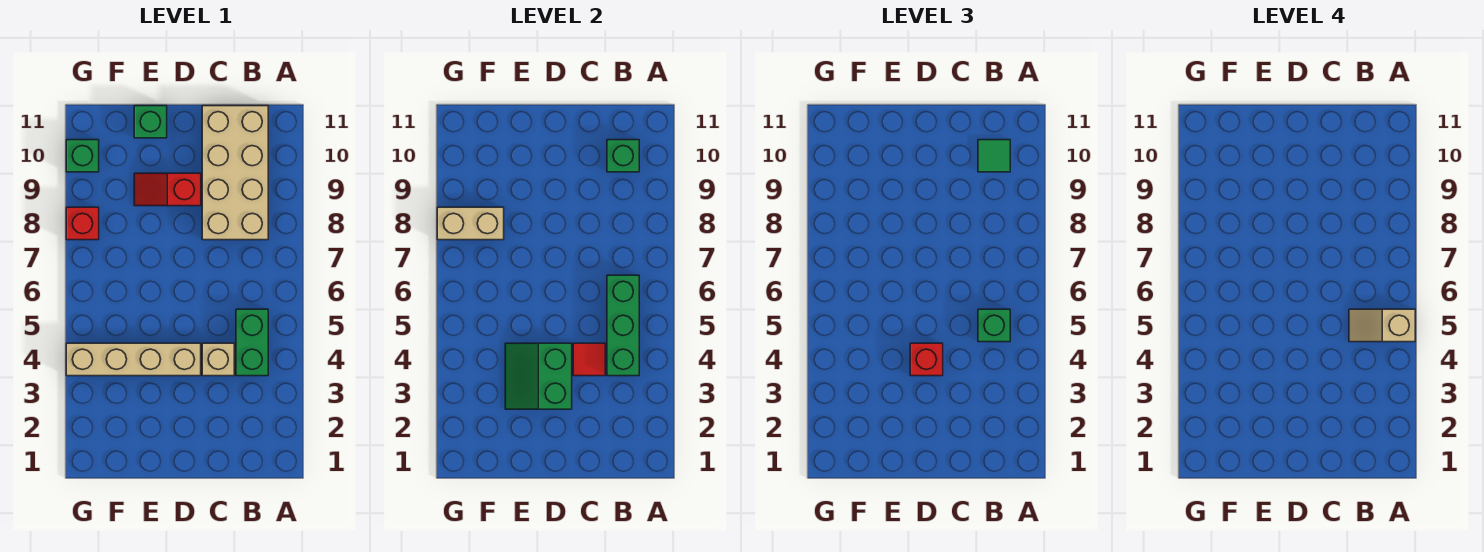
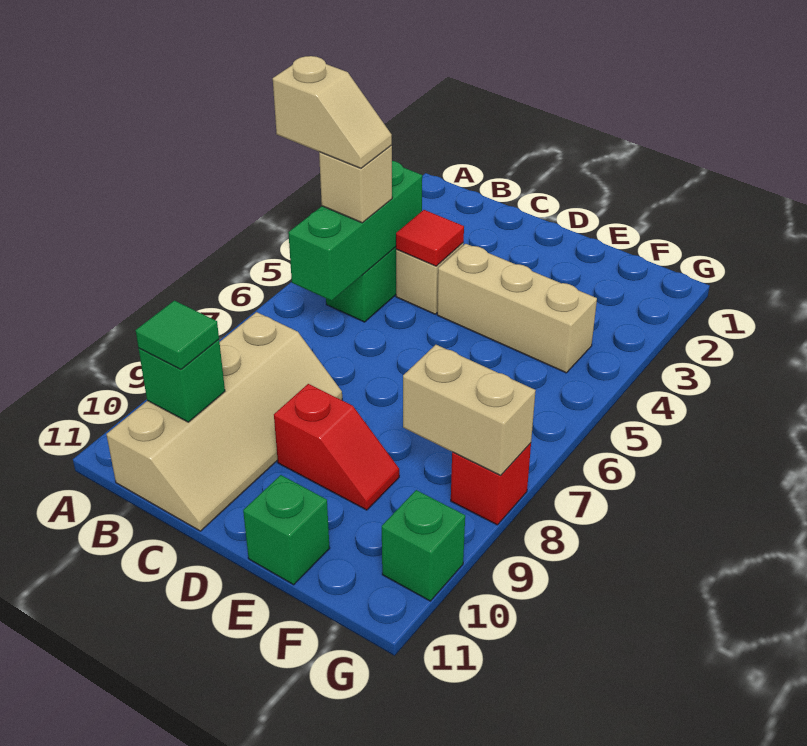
green 1x1 brick [978,309,1010,342] -> tan 1x1 brick [319,145,392,223]
tan 2x4 brick [202,106,268,240] -> tan 2x4 slope [106,312,342,531]
green 2x2 slope [505,343,572,409] -> none
tan 1x4 brick [66,343,201,376] -> tan 1x3 brick [437,244,597,373]
red 1x1 brick [910,343,943,376] -> none

